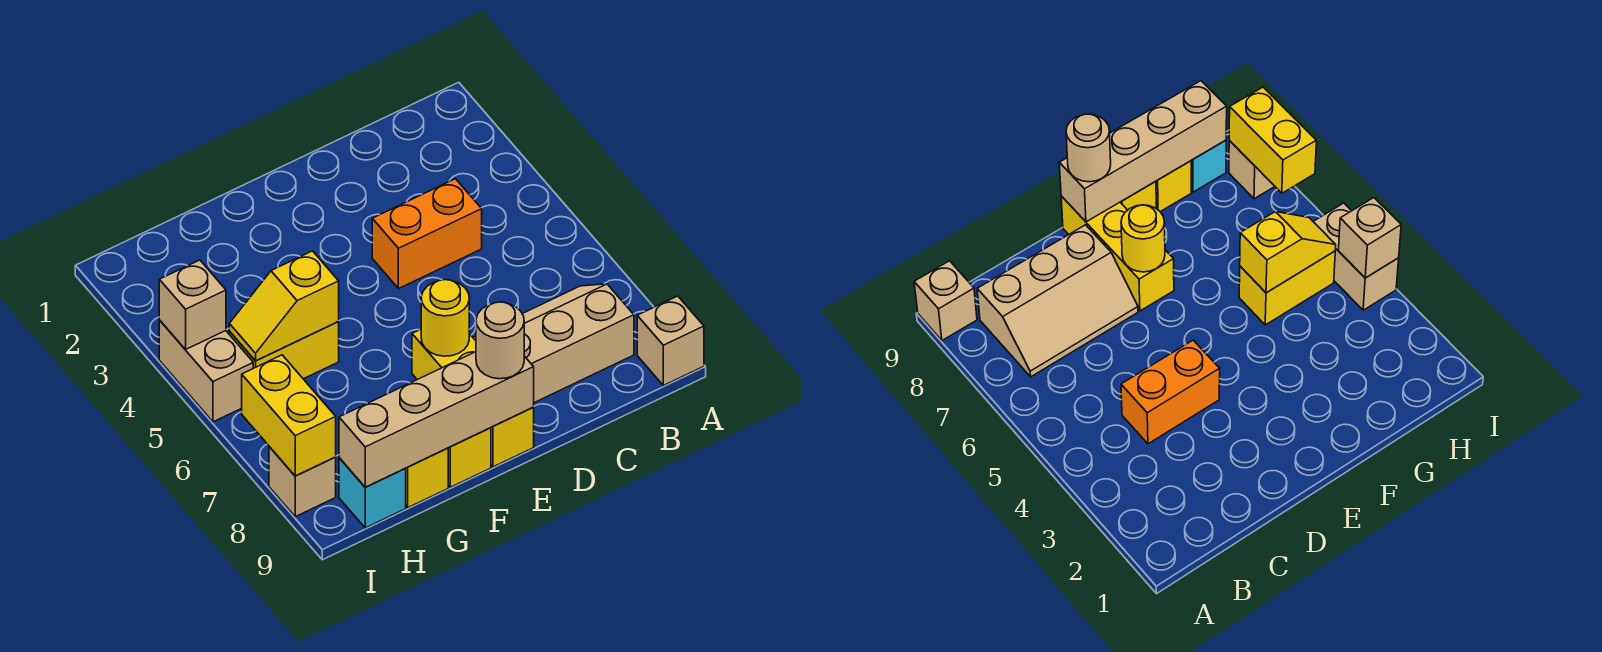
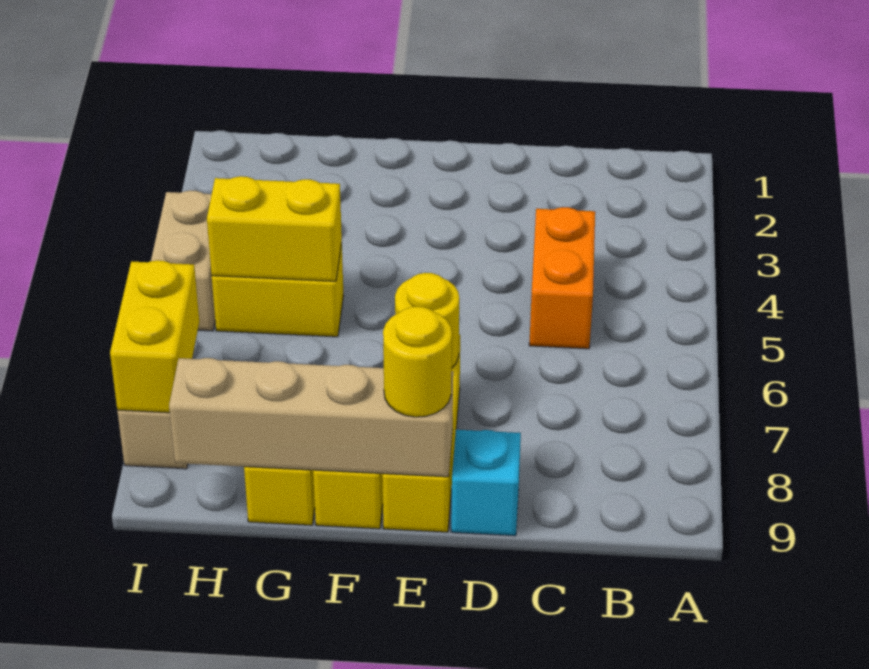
tan 1x1 brick [637,296,704,386] -> none
tan 2x3 slope [473,284,634,403] -> none
orange 1x2 brick [372,179,482,289] -> orange 1x2 brick turned to [529,207,595,349]
tan 1x1 round brick [476,302,524,379] -> yellow 1x1 round brick [383,306,452,417]
yellow 1x2 slope [229,251,339,361] -> yellow 1x2 brick [207,176,342,281]
cyan 1x1 brick [339,458,406,528] -> cyan 1x1 brick moved to [451,430,521,536]
tan 1x1 brick [159,260,226,350] -> none

